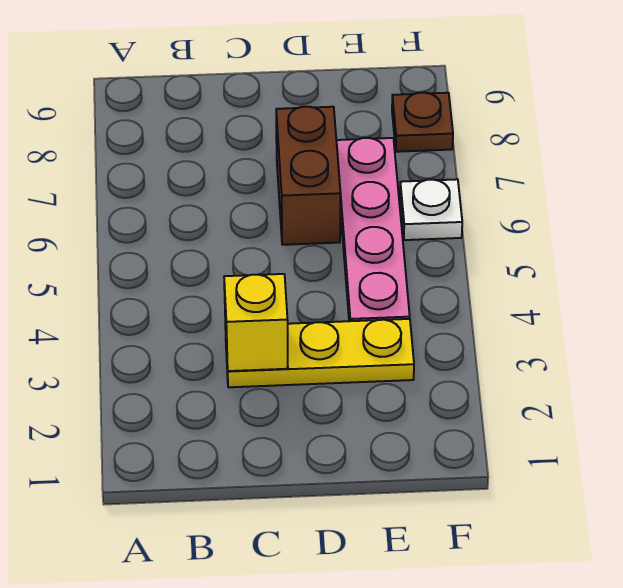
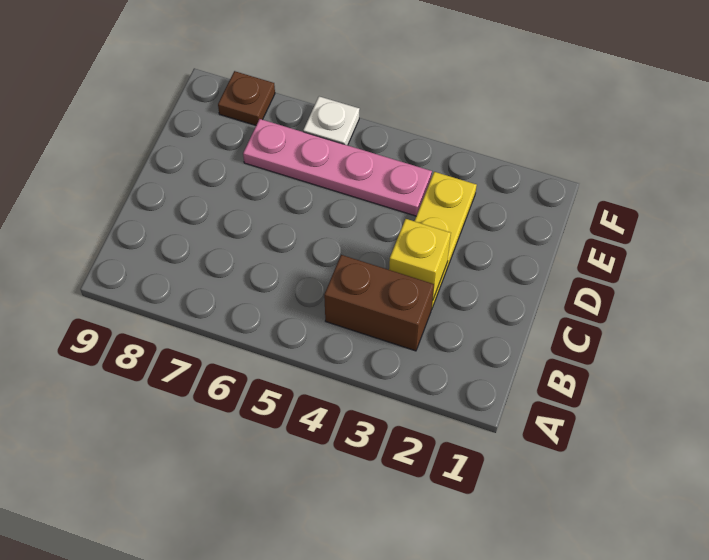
brown 1x2 brick [276,107,341,245] -> brown 1x2 brick moved to [324,255,434,351]

